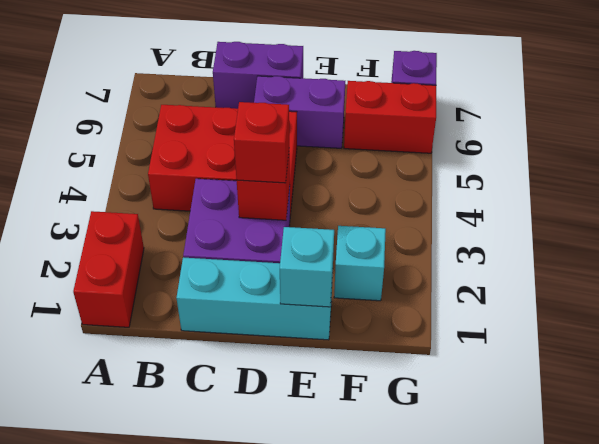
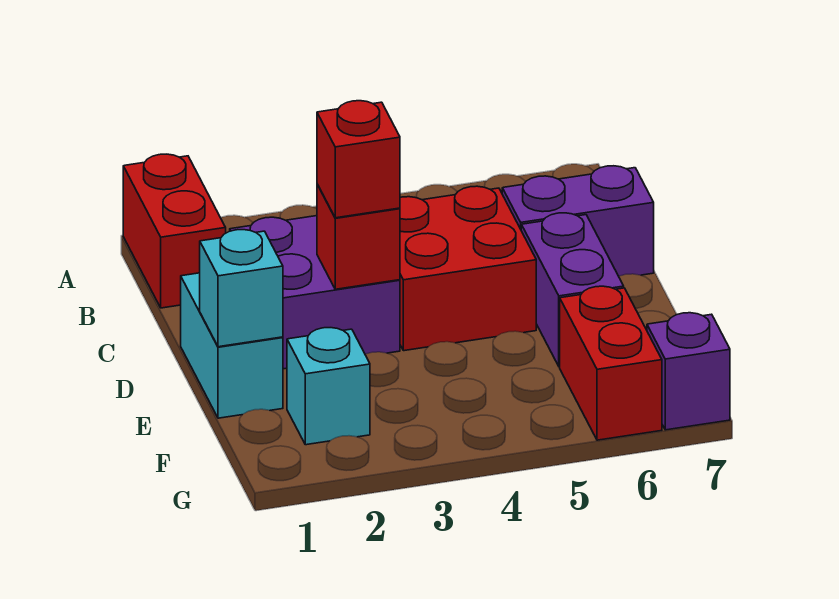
red 1x2 brick [73,211,144,327] -> red 1x2 brick turned to [123,154,226,308]
red 2x3 brick [148,105,297,215] -> red 2x2 brick [400,186,536,351]
cyan 1x3 brick [176,257,333,340] -> cyan 1x2 brick [181,273,283,418]
purple 1x2 brick [213,42,303,109] -> purple 1x2 brick turned to [502,166,654,276]

